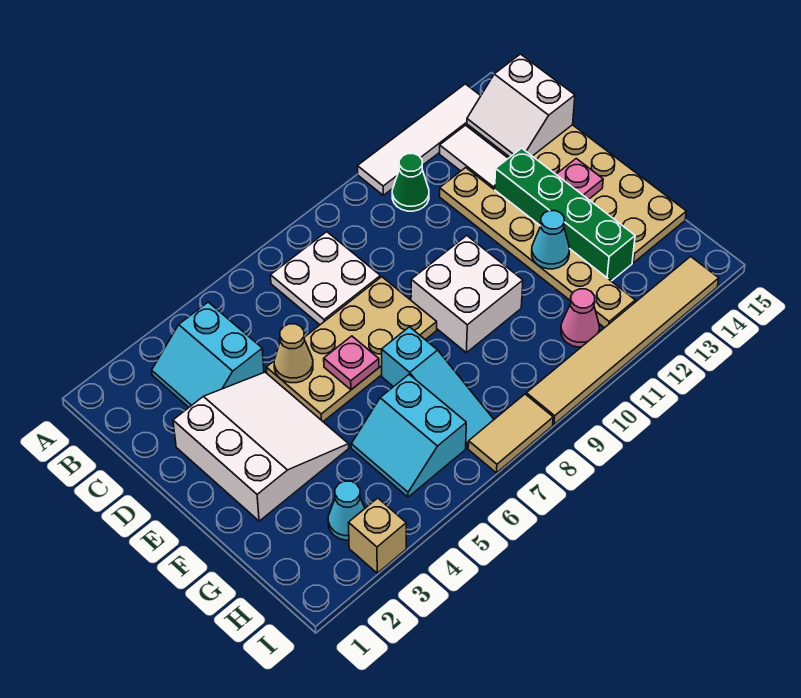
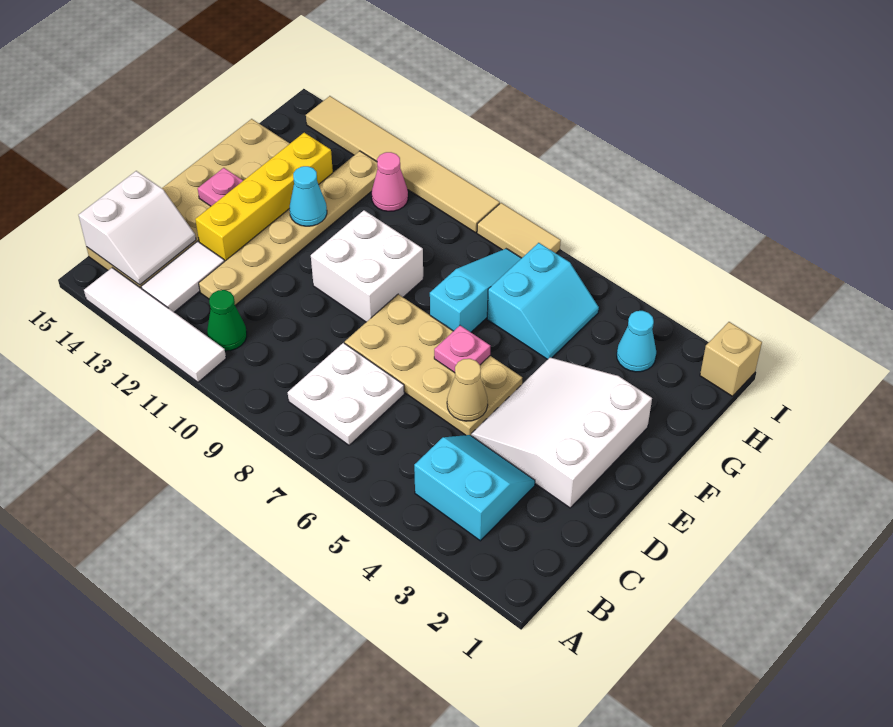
cyan 2x2 slope [152,302,264,407] -> cyan 2x2 slope turned to [414,435,535,541]
green 1x4 brick [495,148,635,281] -> yellow 1x4 brick [195,133,333,261]
tan 1x1 brick [349,498,406,573] -> tan 1x1 brick moved to [700,322,762,396]

